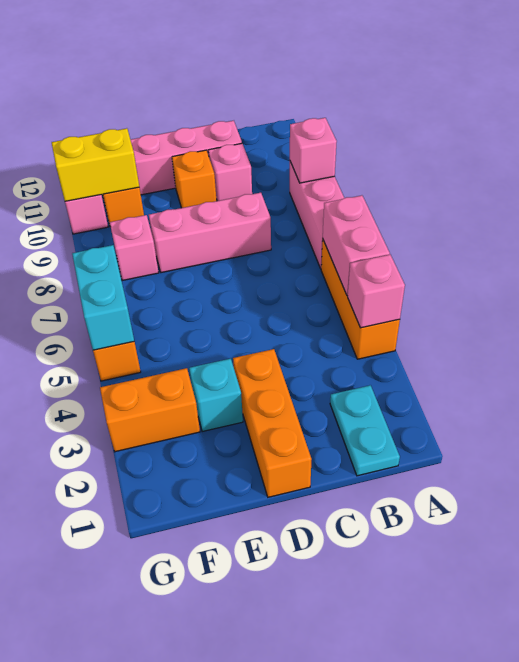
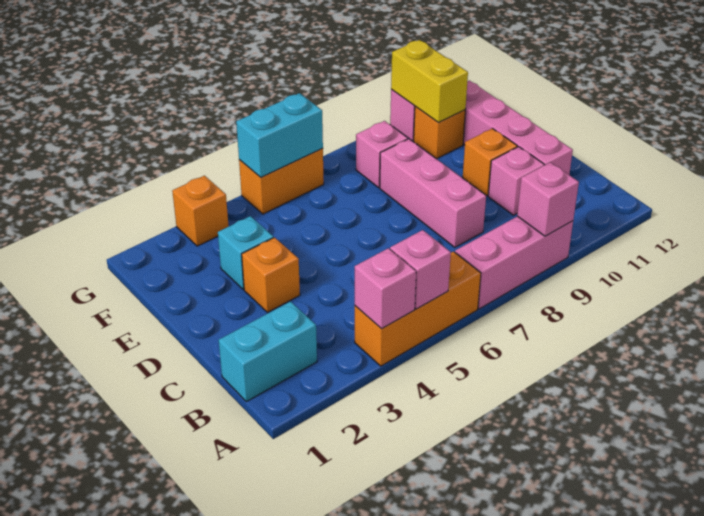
pink 1x2 brick [323,195,390,296] -> pink 1x1 brick [390,230,451,309]
cyan 1x2 plate [330,385,400,476] -> cyan 1x2 brick [219,302,317,402]
orange 1x3 brick [233,349,312,497] -> orange 1x1 brick [242,238,300,312]
orange 1x2 brick [100,368,200,452] -> orange 1x1 brick [172,176,229,246]

